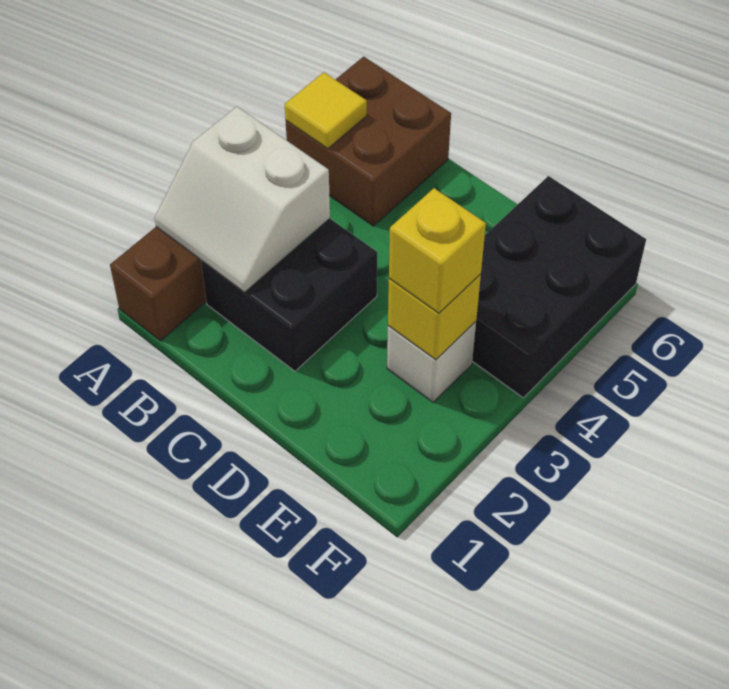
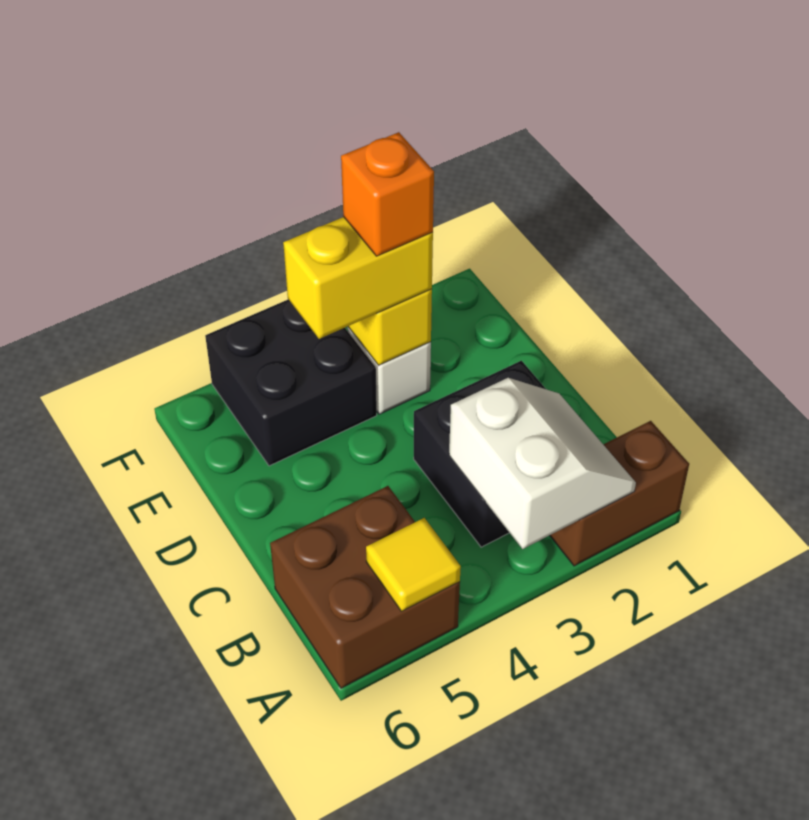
yellow 1x1 brick [389,188,486,313] -> yellow 1x2 brick [283,217,433,339]
none -> orange 1x1 brick [341,132,434,256]
black 2x3 brick [472,176,646,398] -> black 2x2 brick [205,299,377,466]

